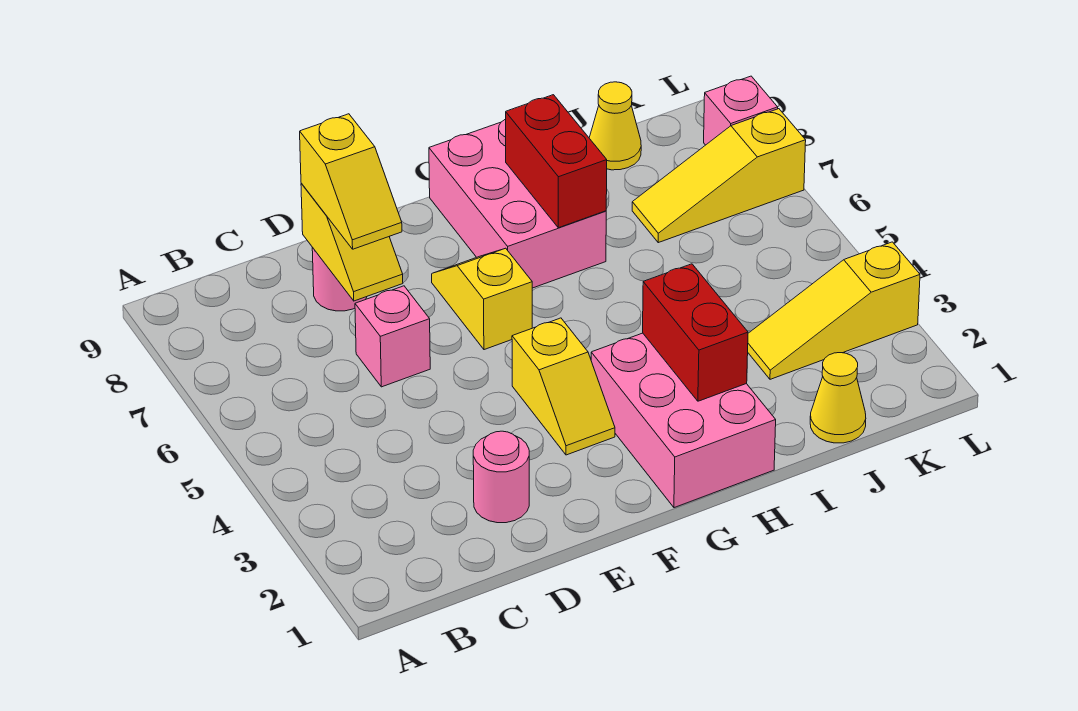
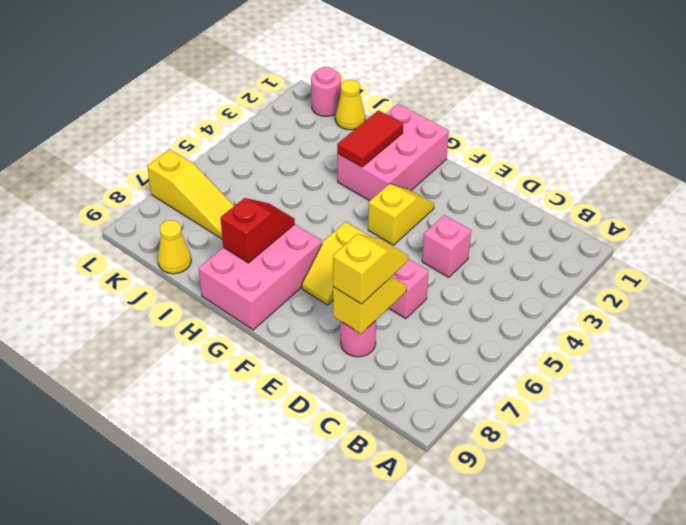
pink 1x1 round brick [473,431,529,523] -> pink 1x1 round brick moved to [311,67,341,116]
red 1x2 brick [643,264,748,401] -> red 1x2 tile [337,110,403,167]
red 1x2 brick [506,95,607,228] -> red 1x2 slope [220,198,295,263]
yellow 1x3 slope [748,242,920,379] -> none
pink 1x1 brick [704,76,778,145] -> pink 1x1 brick moved to [422,215,471,277]

